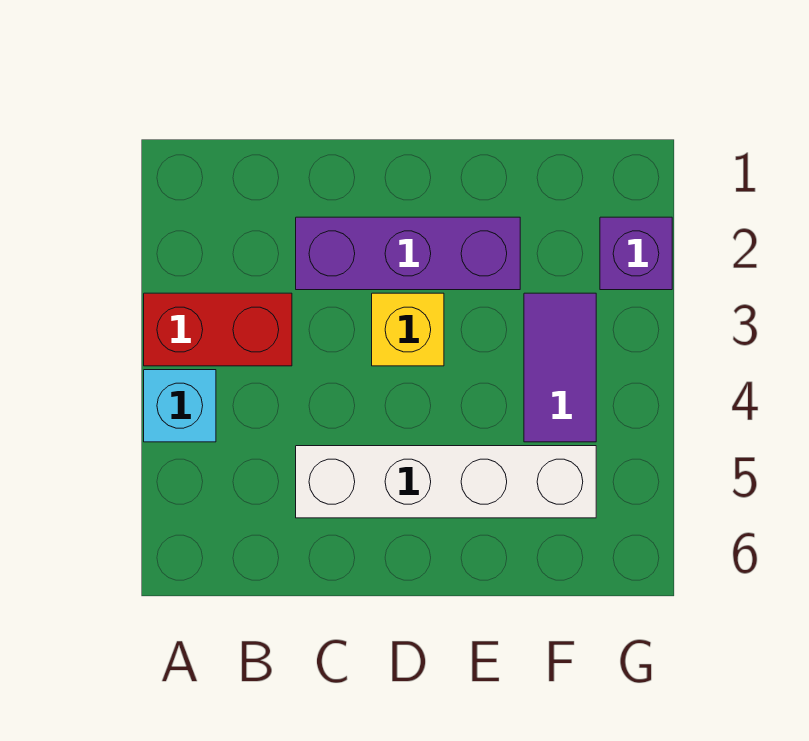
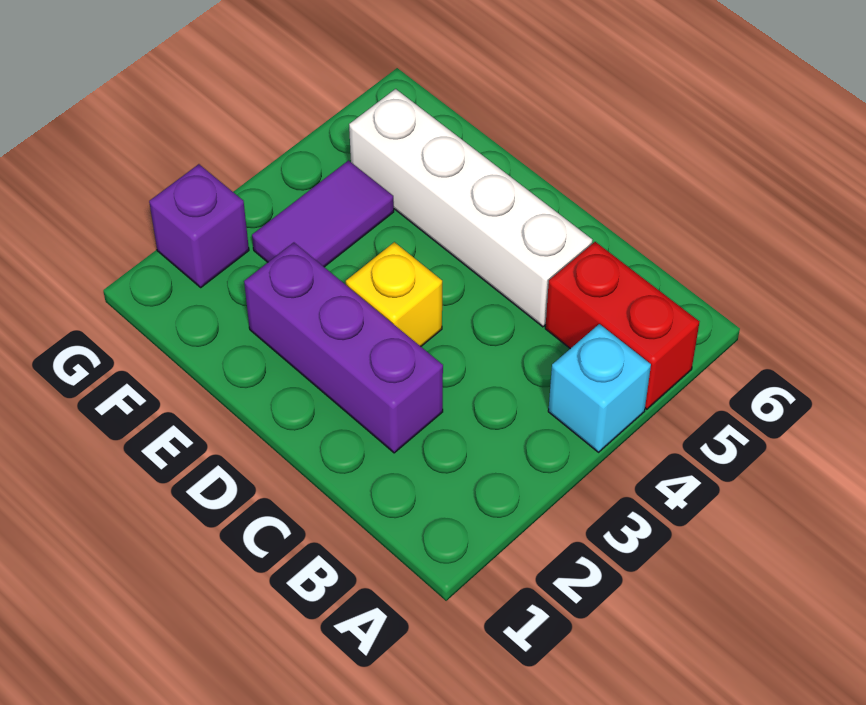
red 1x2 brick [144,293,292,366] -> red 1x2 brick moved to [545,242,700,409]

